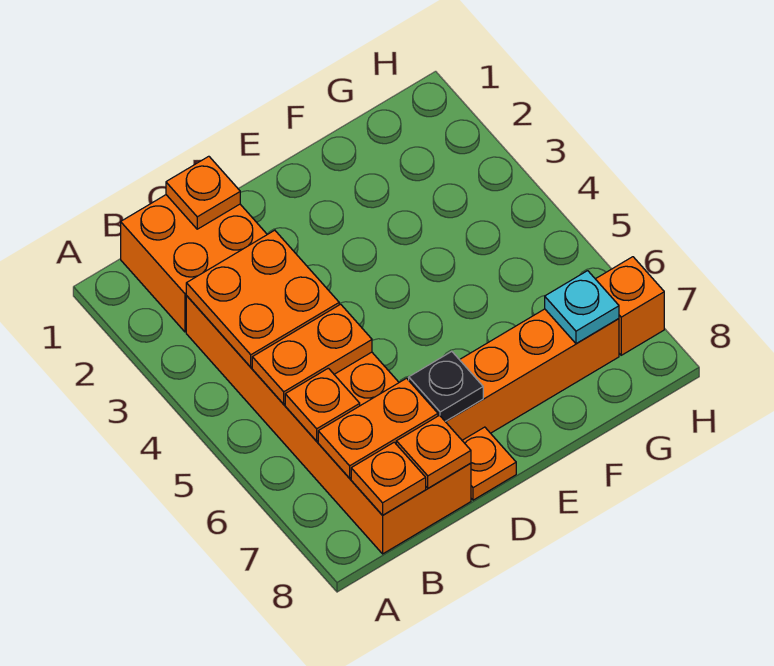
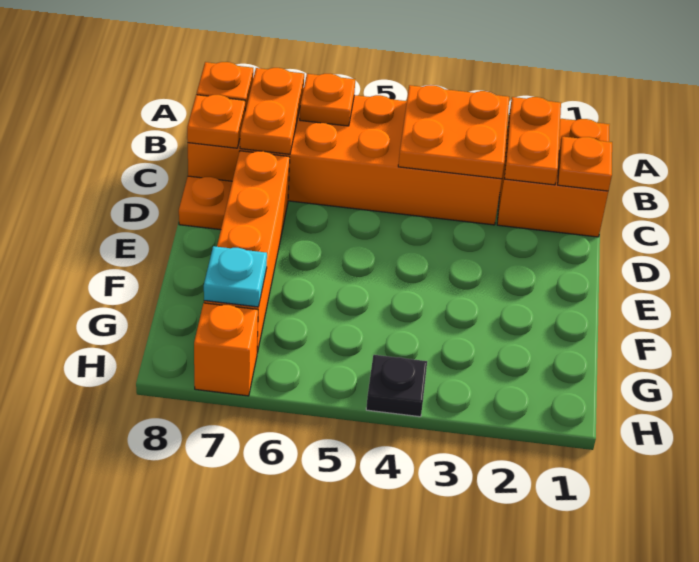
orange 1x2 plate [252,304,372,404] -> orange 1x2 plate moved to [504,97,561,185]
black 1x1 plate [409,351,483,421] -> black 1x1 plate moved to [366,355,427,417]

